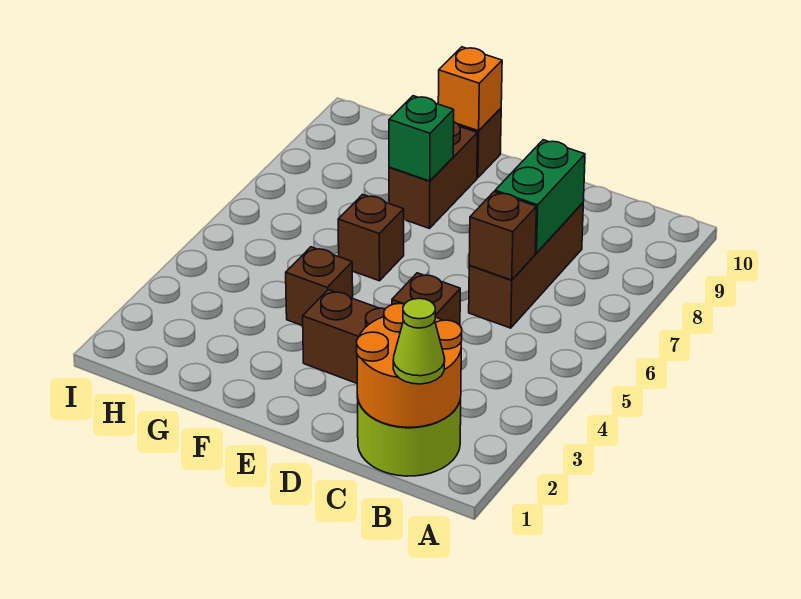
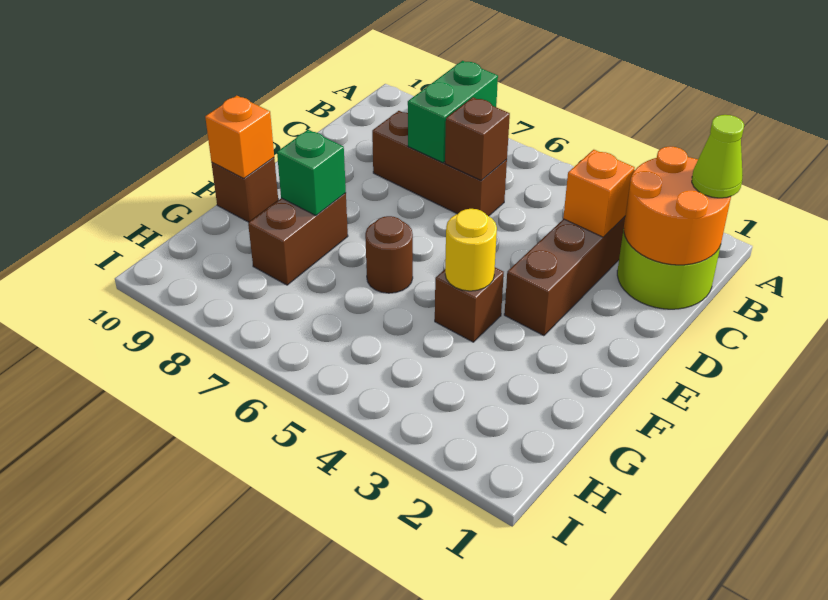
brown 1x1 brick [392,273,460,325] -> orange 1x1 brick [563,150,635,237]
green 1x2 brick [495,140,585,253] -> green 1x2 brick turned to [408,61,498,163]
none -> yellow 1x1 round brick [445,209,497,291]
brown 1x1 brick [338,194,404,281] -> brown 1x1 round brick [365,216,413,293]
brown 1x2 brick [389,122,477,228] -> brown 1x2 brick turned to [248,193,348,285]

